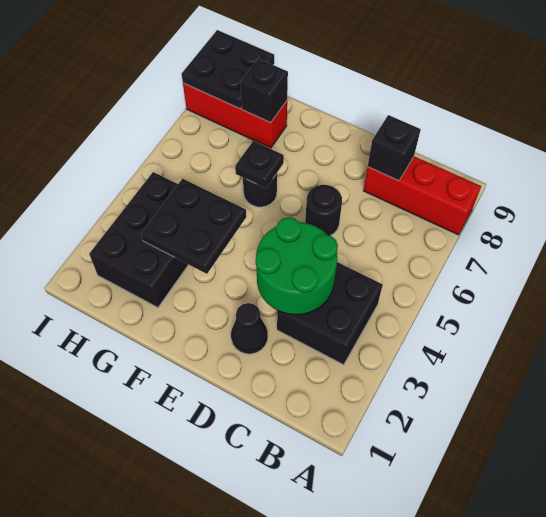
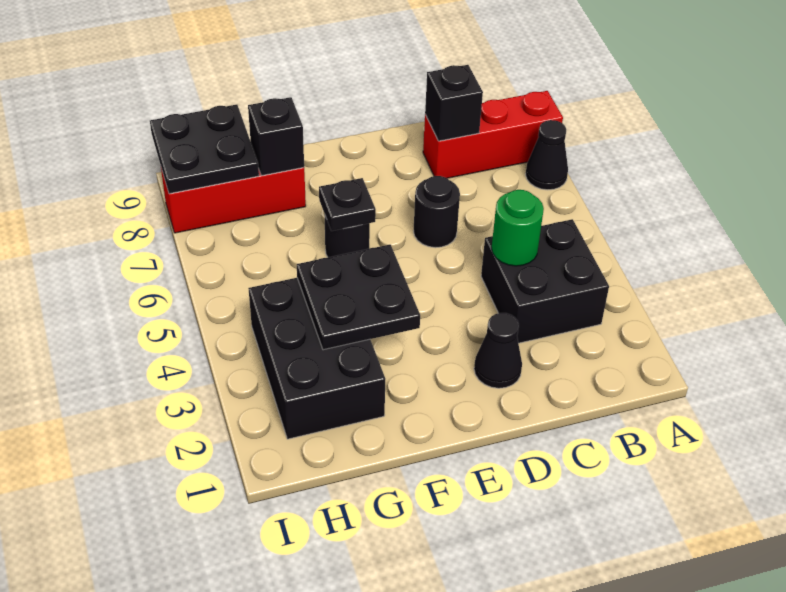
none -> black 1x1 cone [526,120,568,190]
green 2x2 round brick [256,217,338,315] -> green 1x1 round brick [492,190,544,266]

